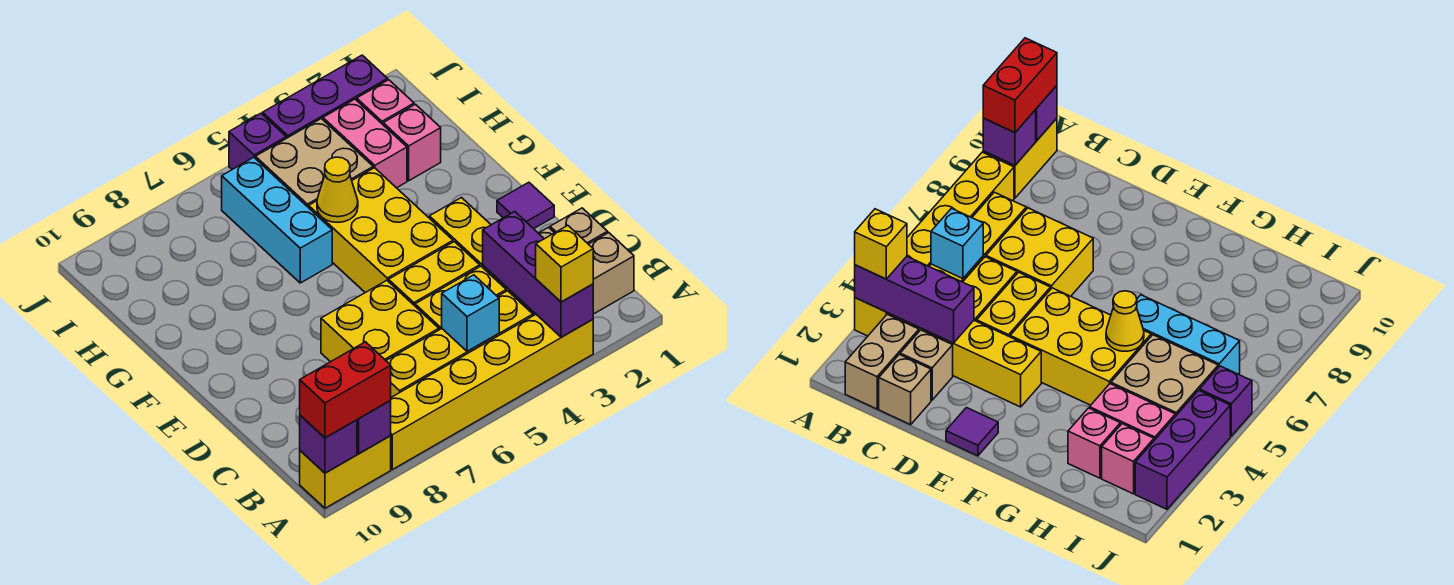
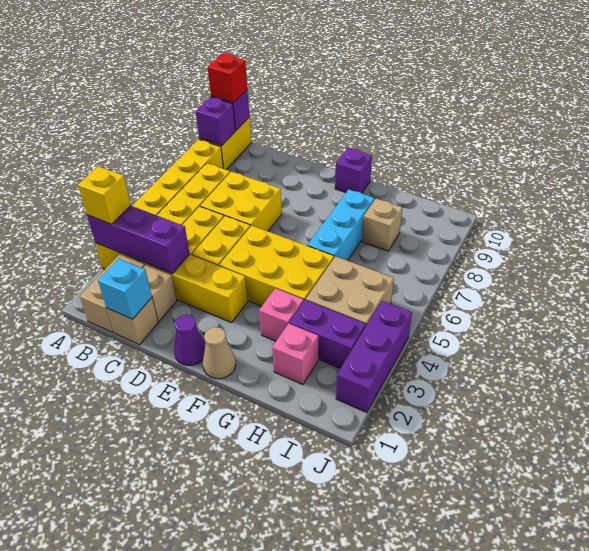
red 1x2 brick [300,342,391,438] -> red 1x1 brick [208,53,247,103]
cyan 1x1 brick [442,275,499,352] -> cyan 1x1 brick moved to [98,259,152,319]
purple 1x1 tile [497,182,554,229] -> purple 1x1 cone [174,314,206,365]
none -> tan 1x1 cone [203,327,236,379]
yellow 1x1 cone [317,157,358,222] -> none
cyan 1x3 brick [222,157,332,283] -> cyan 1x3 brick turned to [307,189,374,260]
pink 1x2 brick [323,99,407,188] -> purple 1x2 brick [289,300,366,368]
none -> tan 1x1 brick [362,199,402,251]
pink 1x1 brick [357,80,414,124] -> pink 1x1 brick moved to [259,288,304,341]
purple 1x1 brick [229,113,286,169] -> purple 1x1 brick moved to [335,148,372,193]

